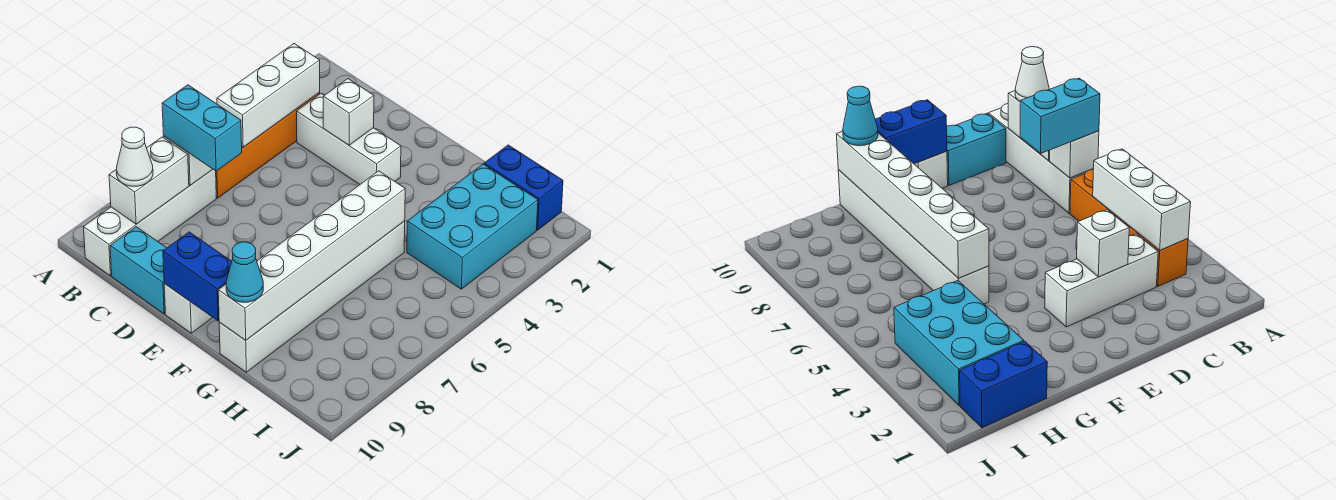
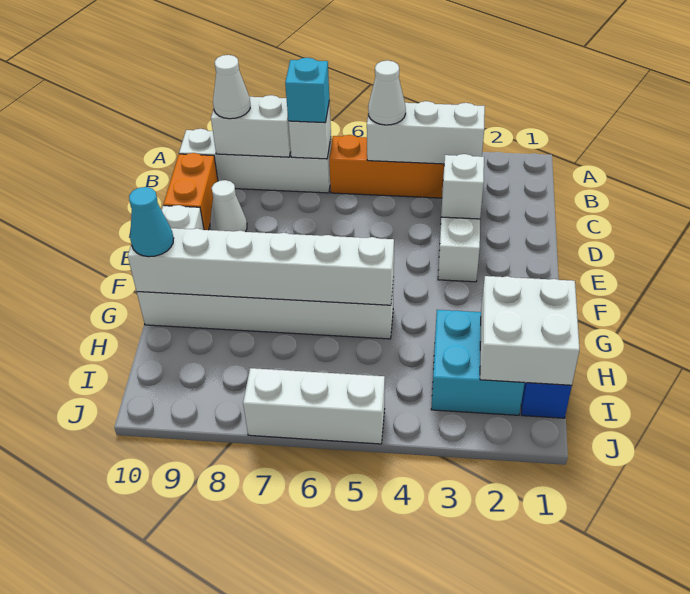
none -> white 1x1 cone [368,60,406,125]
cyan 1x2 brick [162,85,242,171] -> cyan 1x1 brick [285,58,329,123]
cyan 1x2 brick [110,227,166,314] -> orange 1x2 brick [163,153,218,230]
none -> white 1x1 cone [210,180,247,232]
blue 1x2 brick [163,232,232,321] -> none
none -> white 2x2 brick [480,276,580,385]
cyan 2x3 brick [407,164,538,289] -> cyan 2x2 brick [431,310,524,415]
none -> white 1x3 brick [243,368,385,444]

